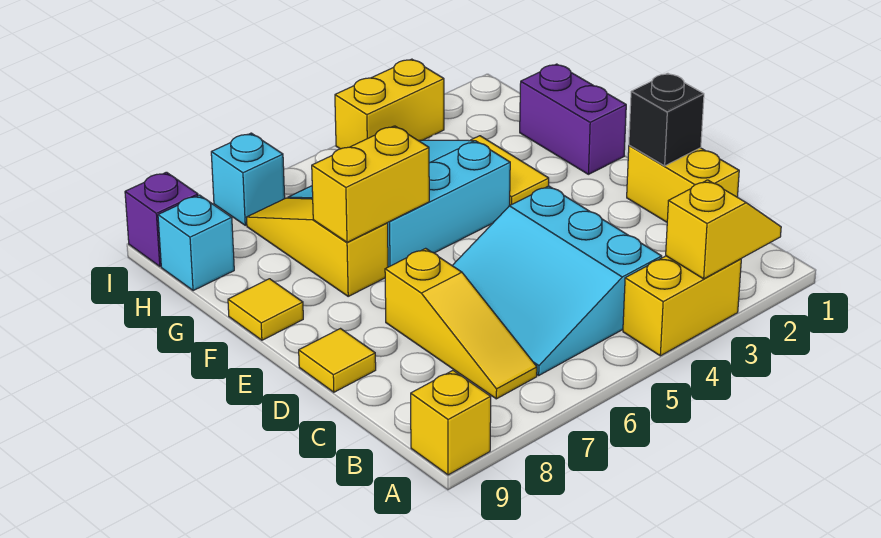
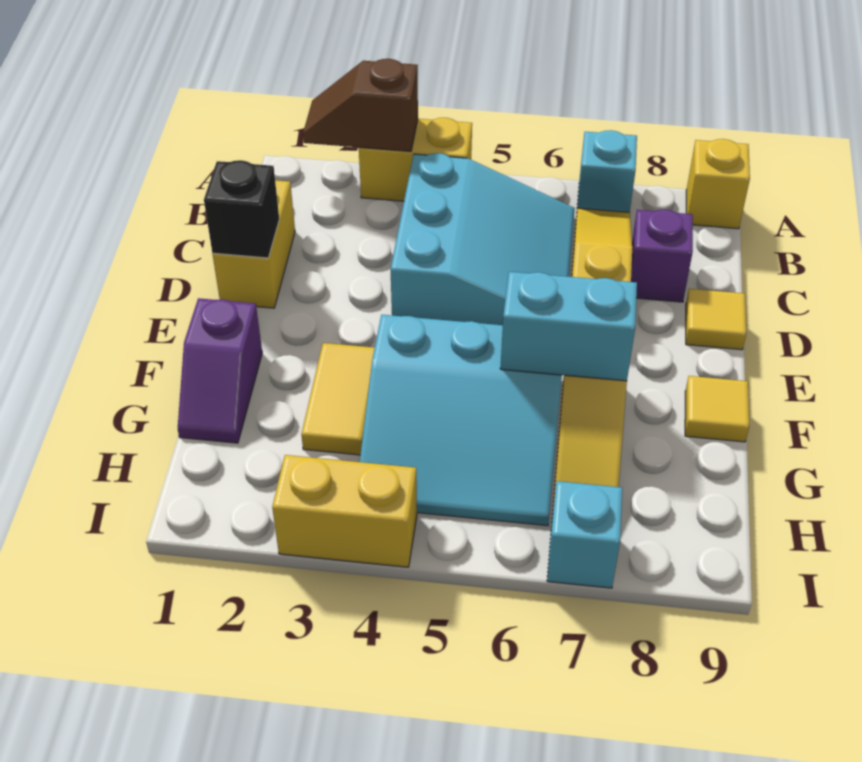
yellow 1x2 slope [666,180,781,279] -> brown 1x2 slope [303,59,418,151]
purple 1x2 brick [520,64,626,174] -> purple 1x2 slope [178,298,262,443]
yellow 1x2 brick [312,126,429,242] -> cyan 1x2 brick [500,272,637,381]
cyan 1x1 brick [158,195,234,291] -> cyan 1x1 brick moved to [577,130,637,212]
purple 1x1 brick [125,172,198,266] -> purple 1x1 brick moved to [631,210,693,302]

